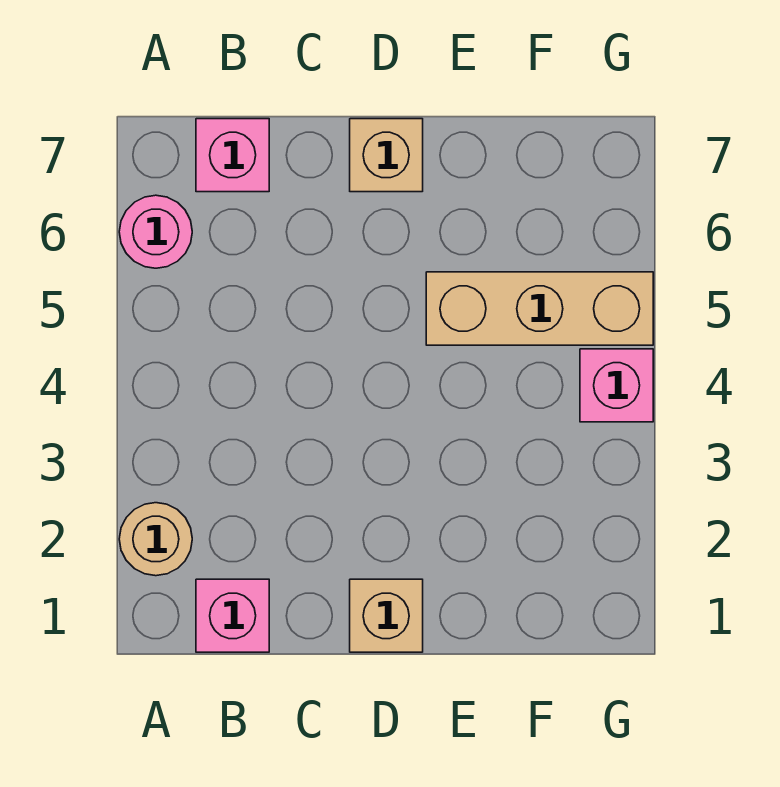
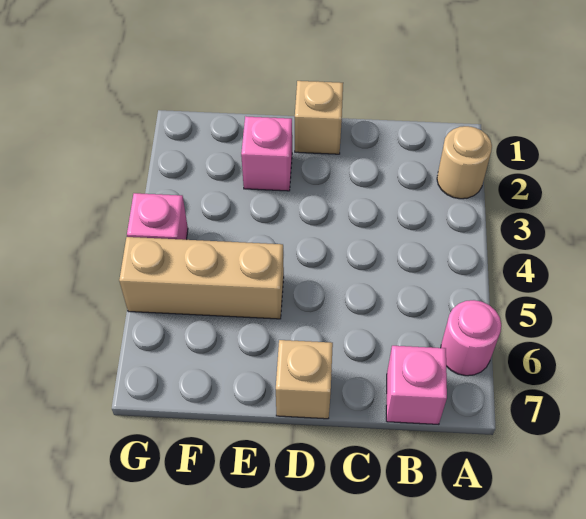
pink 1x1 brick [196,579,269,652] -> pink 1x1 brick moved to [241,116,292,191]

